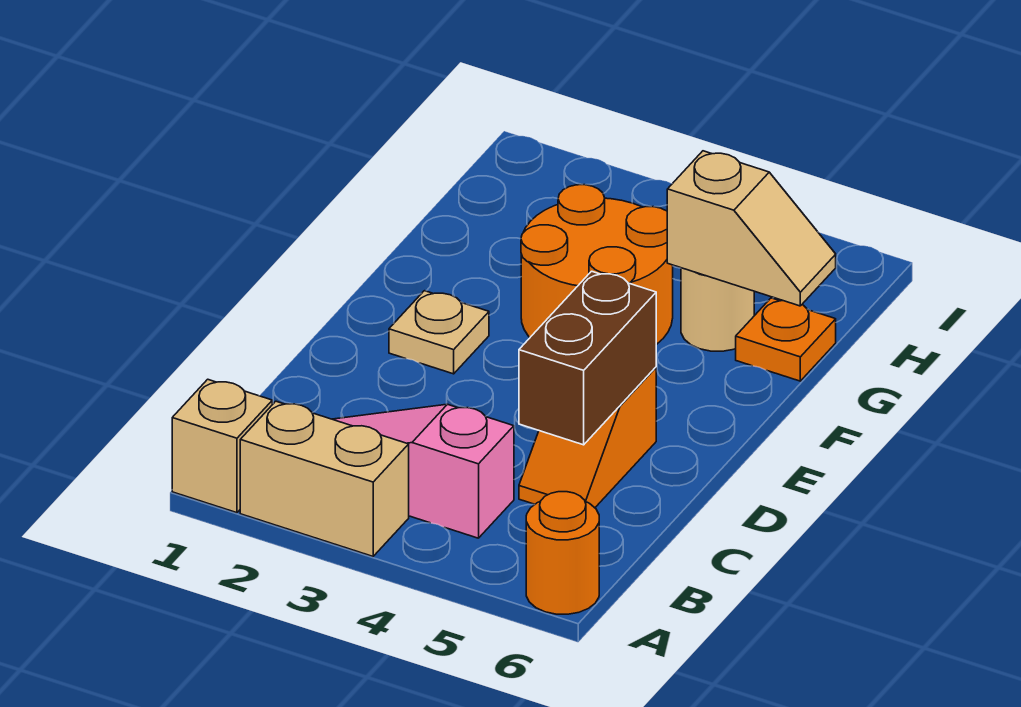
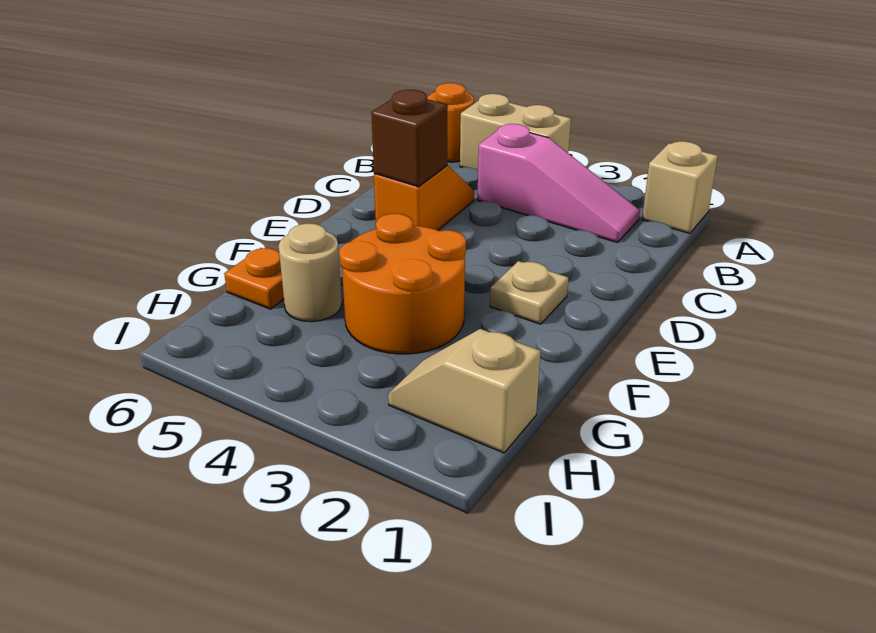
tan 1x2 brick [240,401,409,556] -> tan 1x2 brick moved to [460,94,571,170]
brown 1x2 brick [519,271,656,445] -> brown 1x1 brick [371,90,448,187]
tan 1x2 slope [667,151,836,306] -> tan 1x2 slope moved to [388,329,541,453]

